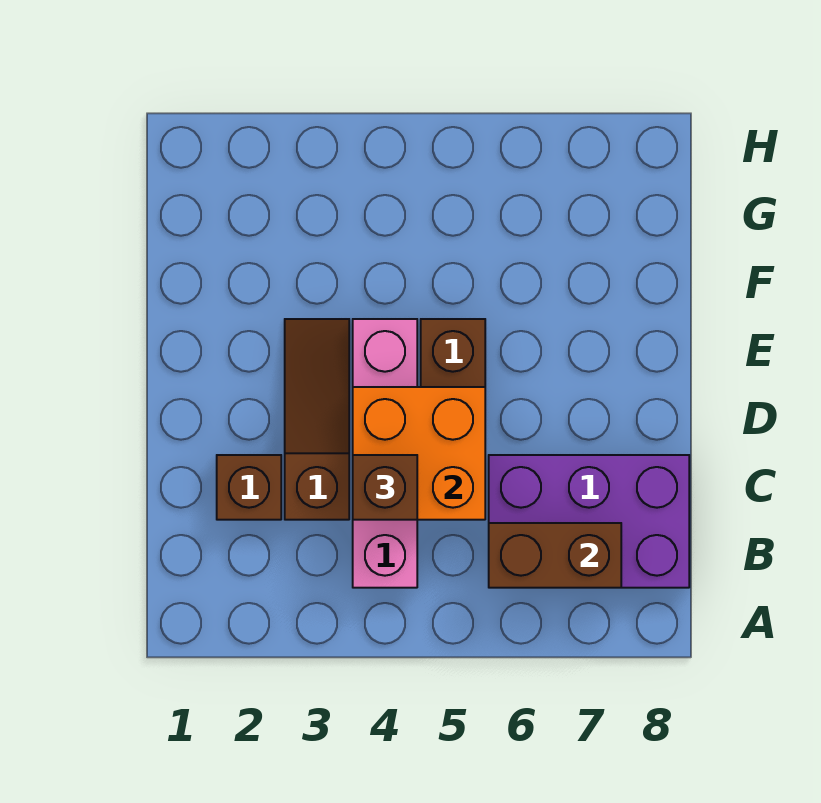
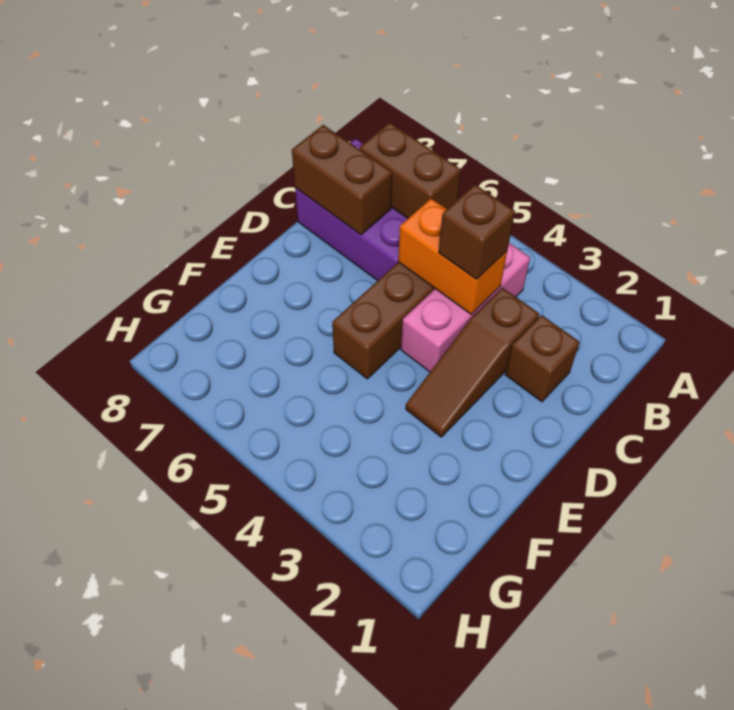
pink 1x4 brick [353,319,417,588] -> pink 1x3 brick [401,243,530,372]
orange 2x2 brick [353,387,485,520] -> orange 1x2 brick [398,199,507,314]
none -> brown 1x2 brick [292,125,392,235]

